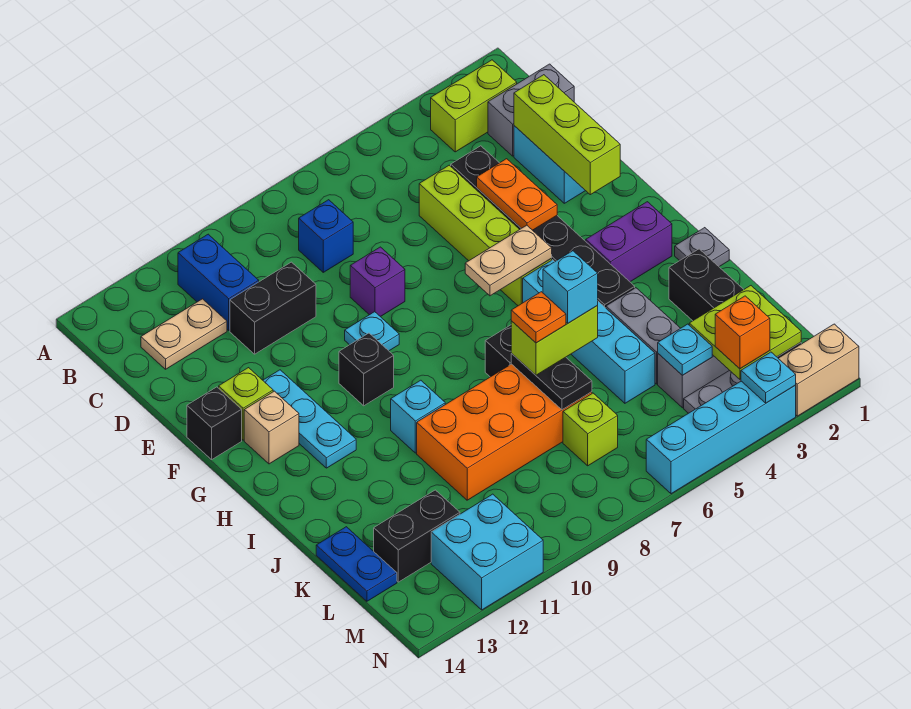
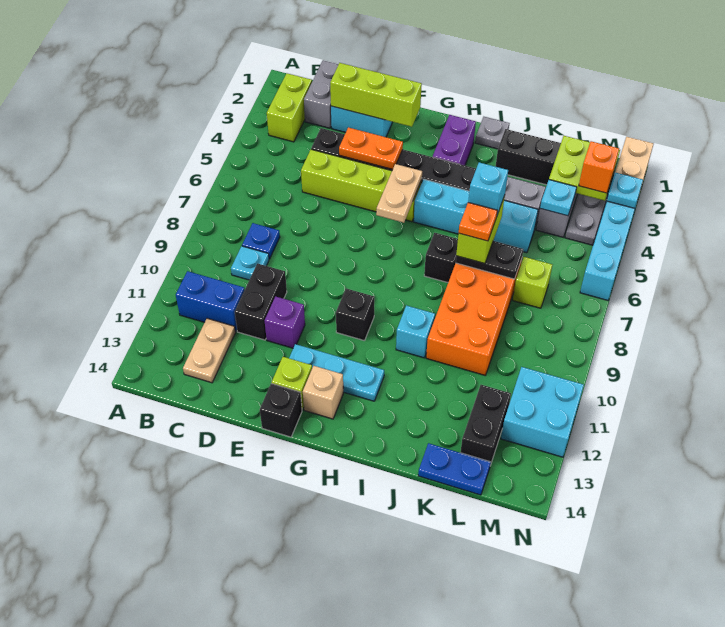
blue 1x1 brick [299,200,353,272] -> blue 1x1 plate [242,223,280,259]
purple 1x1 brick [350,247,405,317] -> purple 1x1 brick moved to [265,296,305,348]
cyan 1x1 plate [345,312,399,351] -> cyan 1x1 plate moved to [231,246,269,280]

